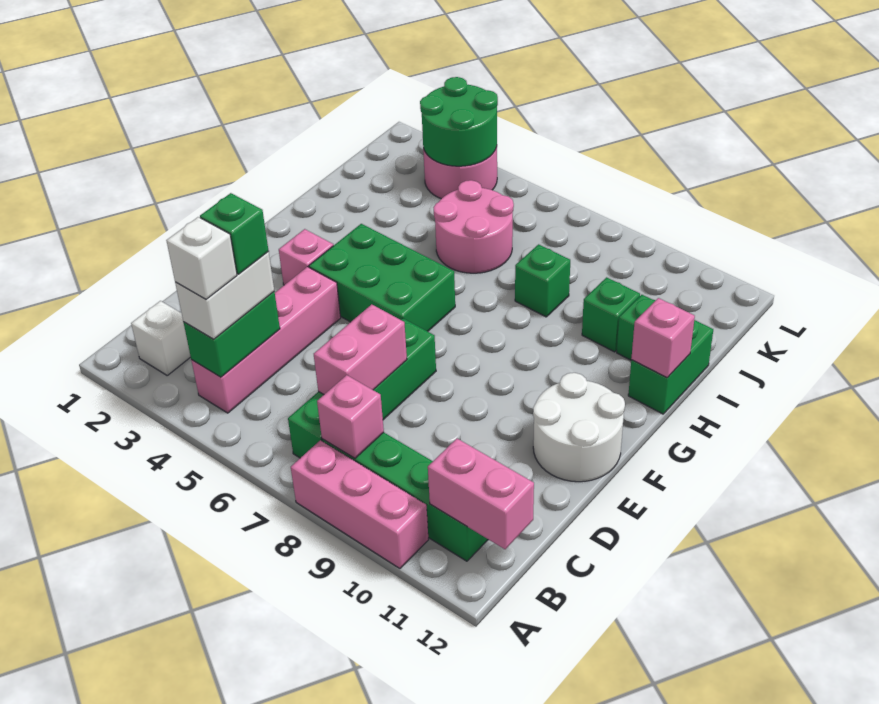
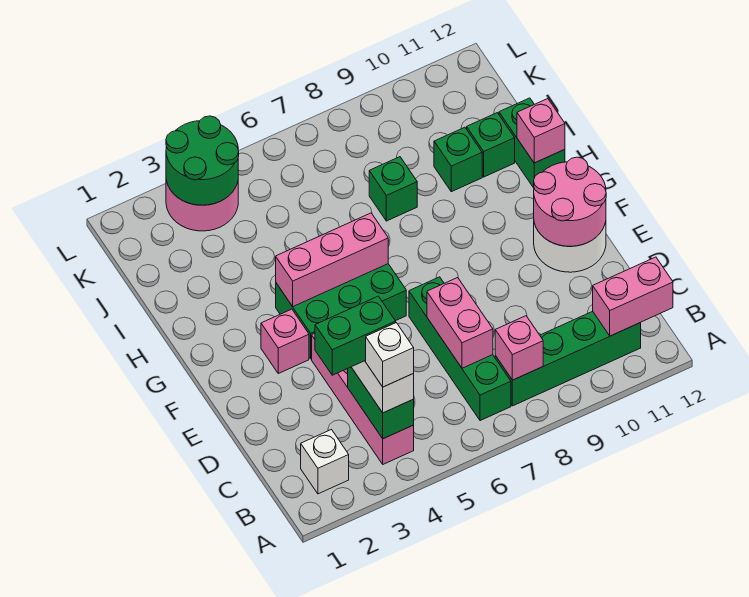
pink 1x3 brick [291,440,429,569] -> pink 1x3 brick moved to [276,213,388,306]
green 1x1 brick [200,193,268,274] -> green 1x2 brick [315,296,396,375]
pink 2x2 round brick [434,180,514,273] -> pink 2x2 round brick moved to [534,157,606,246]

